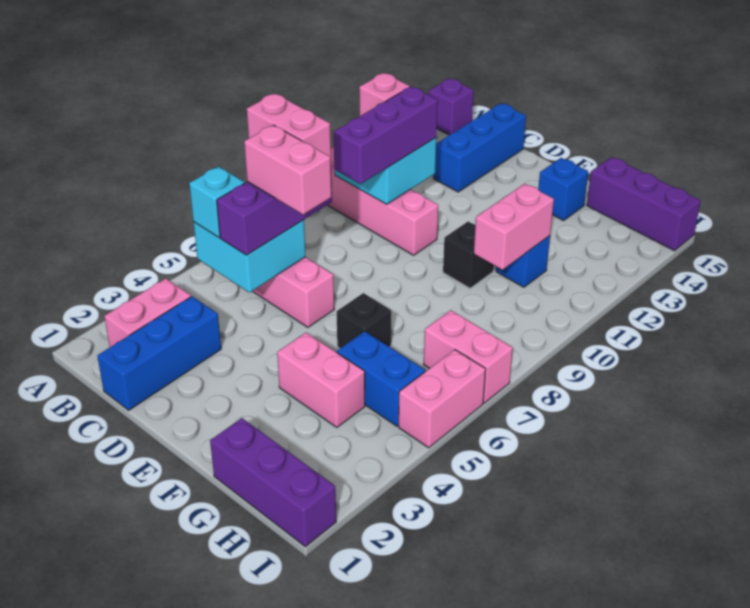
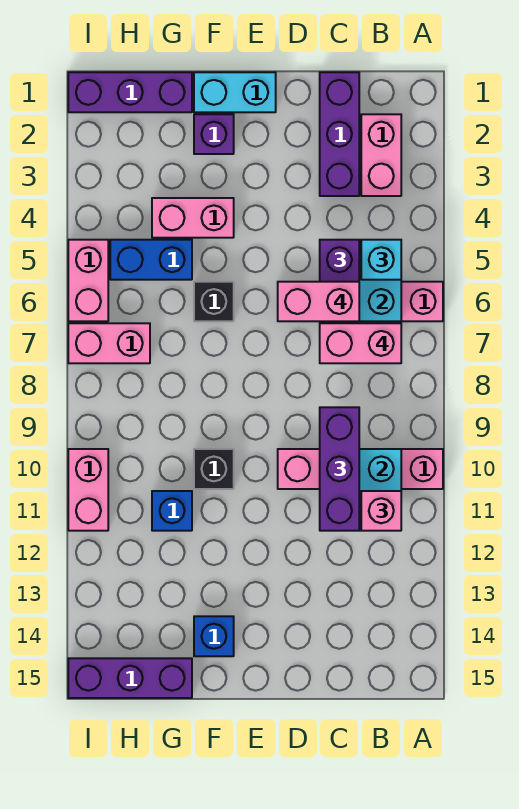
purple 1x1 brick [429,78,474,135] -> purple 1x1 brick moved to [194,114,234,154]
blue 1x3 brick [97,296,221,410] -> purple 1x3 brick [320,72,359,196]
blue 1x3 brick [433,103,526,192] -> none
none -> cyan 1x2 brick [194,72,276,112]
pink 1x2 brick [474,184,554,270] -> pink 1x2 brick moved to [68,449,108,531]

